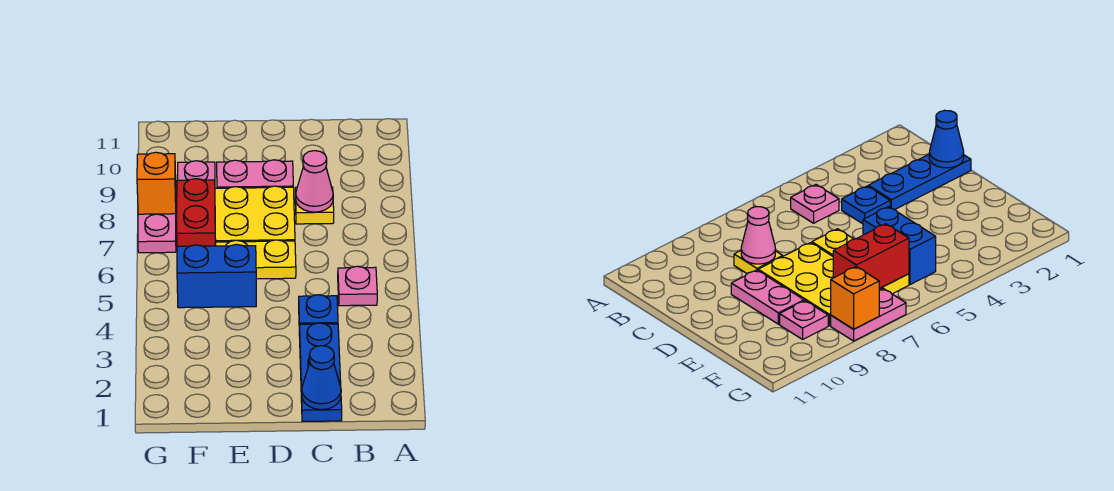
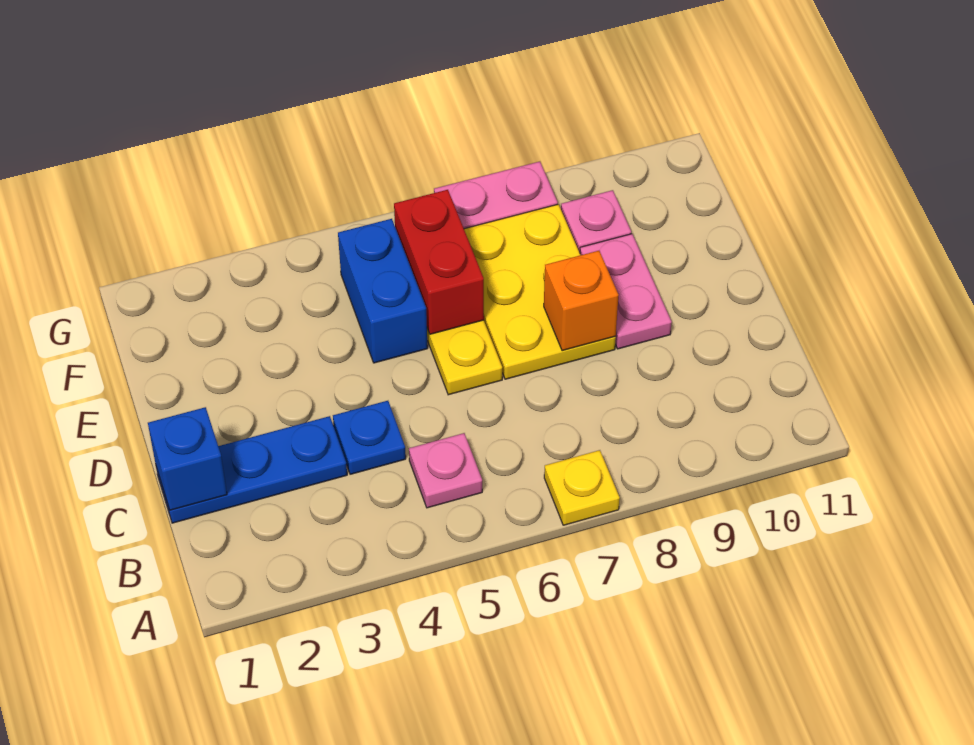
blue 1x1 cone [302,346,341,410] -> blue 1x1 brick [148,407,227,510]
yellow 1x1 plate [295,187,334,224] -> yellow 1x1 plate moved to [544,450,620,525]
pink 1x1 cone [296,151,333,212] -> none
red 1x2 brick [177,179,216,246] -> red 1x2 brick turned to [394,190,484,334]
orange 1x1 brick [137,152,176,214] -> orange 1x1 brick moved to [544,251,619,351]

